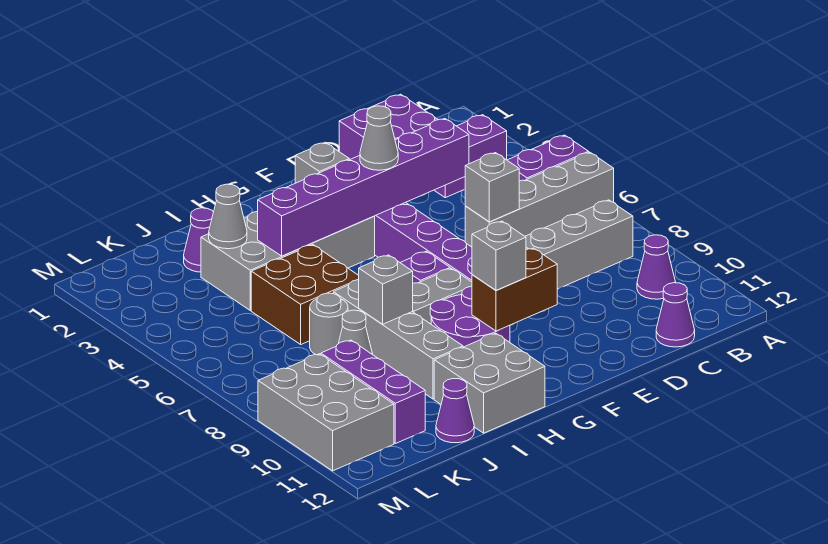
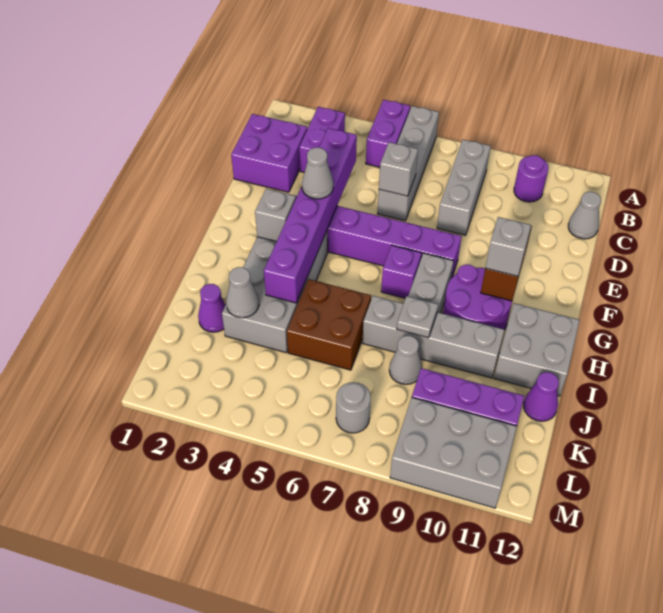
purple 1x1 cone [637,235,676,299] -> purple 1x1 round brick [514,155,548,202]
purple 1x1 cone [656,283,695,347] -> grey 1x1 cone [568,192,601,239]
grey 1x1 brick [358,255,413,324] -> grey 1x1 plate [397,296,438,338]
grey 1x1 round brick [310,293,348,355] -> grey 1x1 round brick moved to [336,382,371,433]

